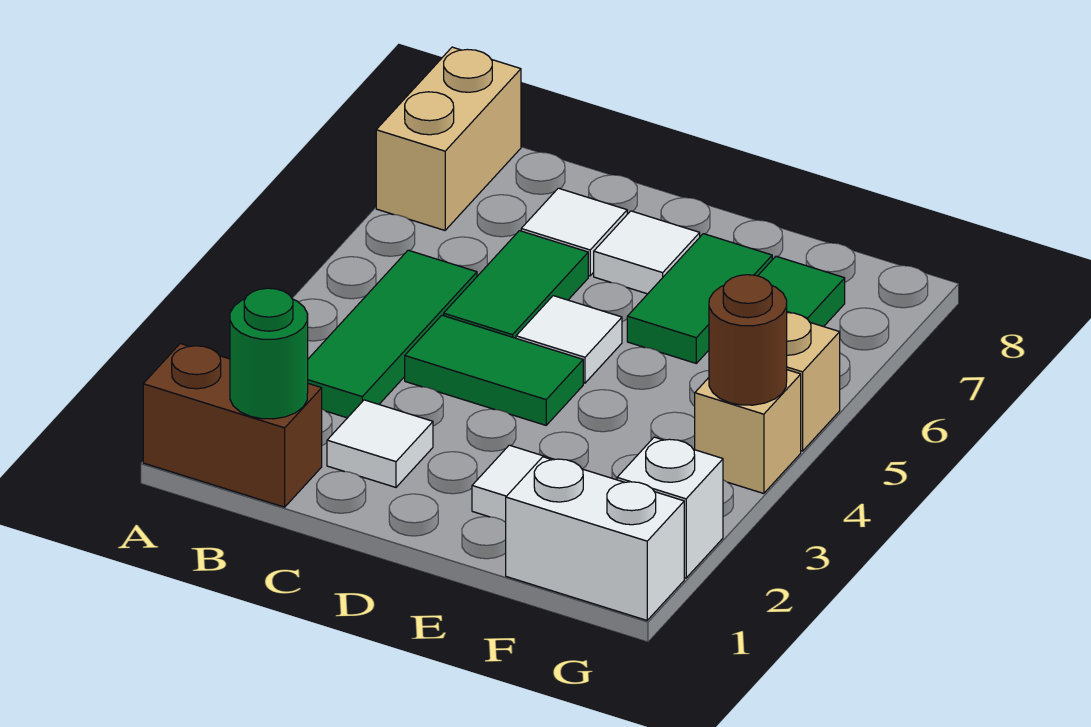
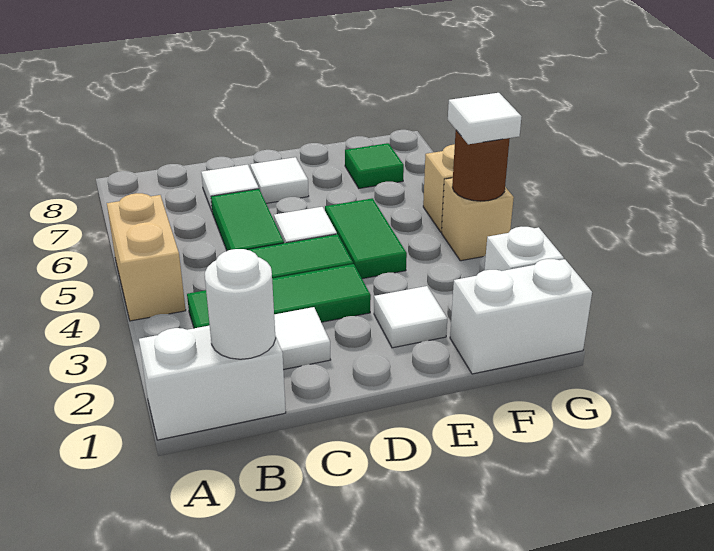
brown 1x2 brick [143,344,322,507] -> white 1x2 brick [139,325,286,440]
tan 1x2 brick [376,47,521,230] -> tan 1x2 brick moved to [107,193,186,321]
green 1x1 round brick [230,288,308,419] -> white 1x1 round brick [205,249,276,359]
green 1x3 tile [308,250,477,418] -> green 1x3 tile turned to [187,264,371,328]
green 1x2 tile [627,234,772,363] -> green 1x2 tile moved to [325,198,407,279]
none -> white 1x1 tile [448,93,521,144]

